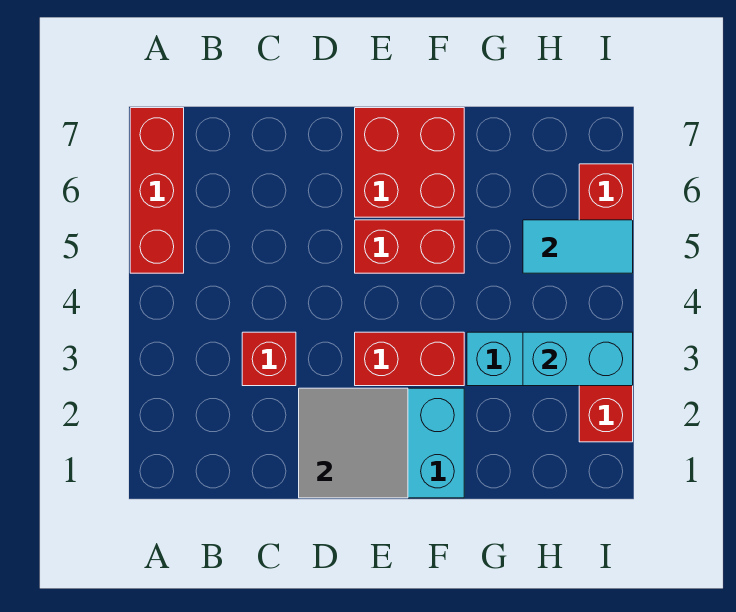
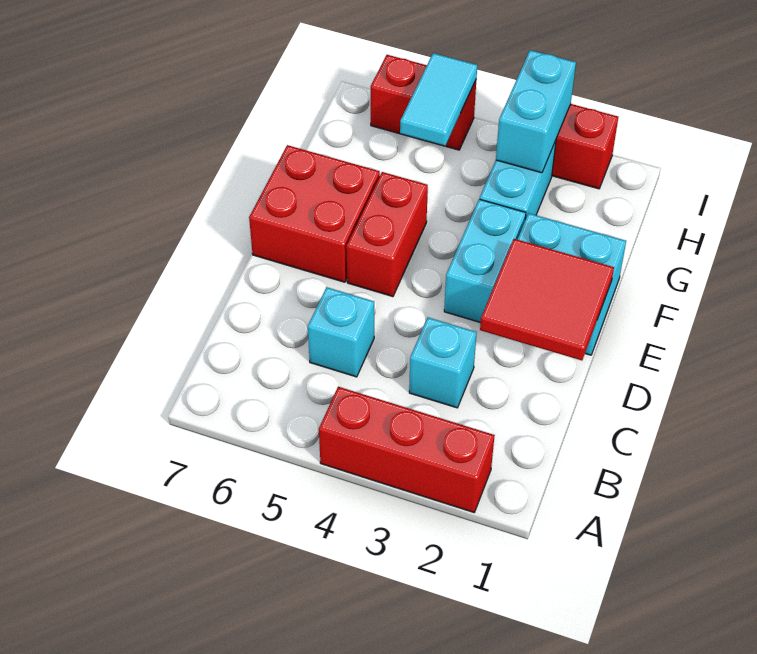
red 1x3 brick [130,108,184,273] -> red 1x3 brick moved to [319,387,495,512]
red 1x1 brick [242,332,296,386] -> cyan 1x1 brick [409,318,477,408]
none -> cyan 1x1 brick [308,287,374,377]
grey 2x2 tile [299,388,408,498] -> red 2x2 tile [480,239,614,360]
red 1x2 brick [355,332,464,386] -> cyan 1x2 brick [444,199,526,323]

